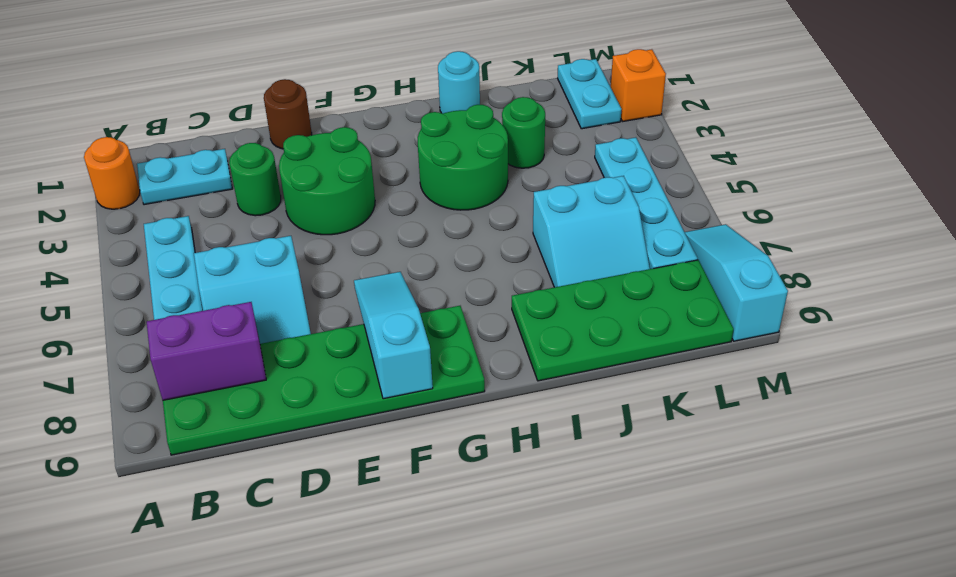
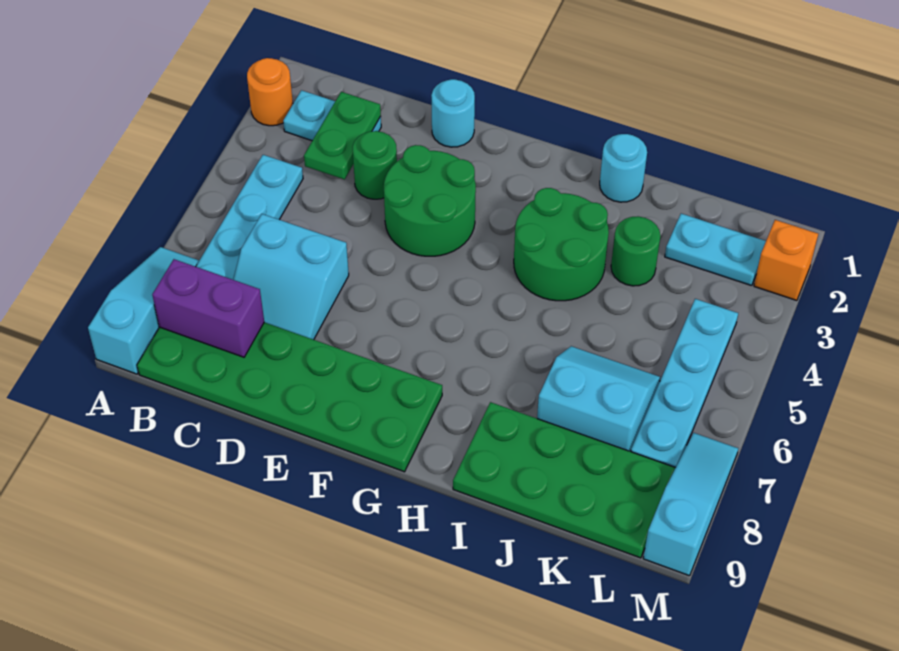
none -> green 1x2 plate [304,92,381,179]
brown 1x1 round brick [264,79,312,149] -> cyan 1x1 round brick [431,79,475,147]
cyan 1x3 slope [354,272,433,399] -> cyan 1x3 slope moved to [88,247,199,374]
cyan 2x2 slope [533,176,650,287] -> cyan 2x2 slope turned to [537,346,660,451]
cyan 1x2 plate [558,59,622,129] -> cyan 1x2 plate turned to [665,214,766,286]

